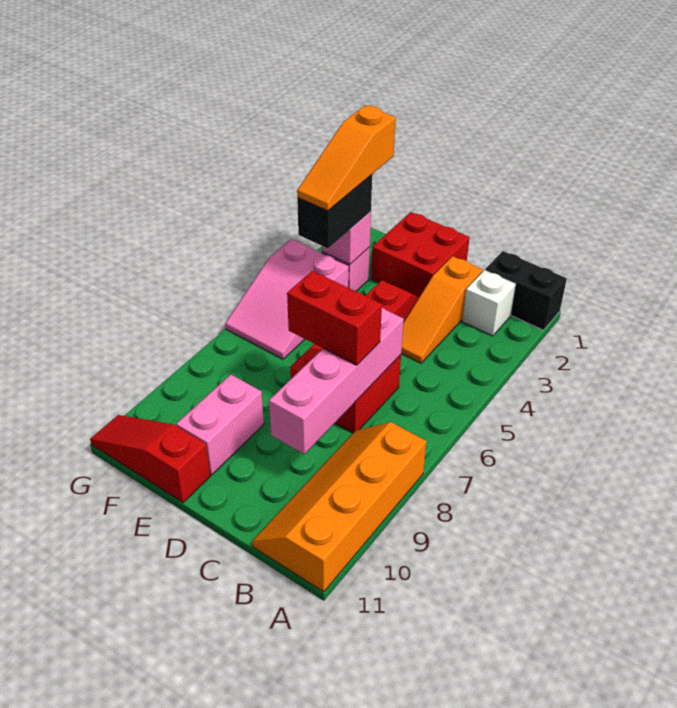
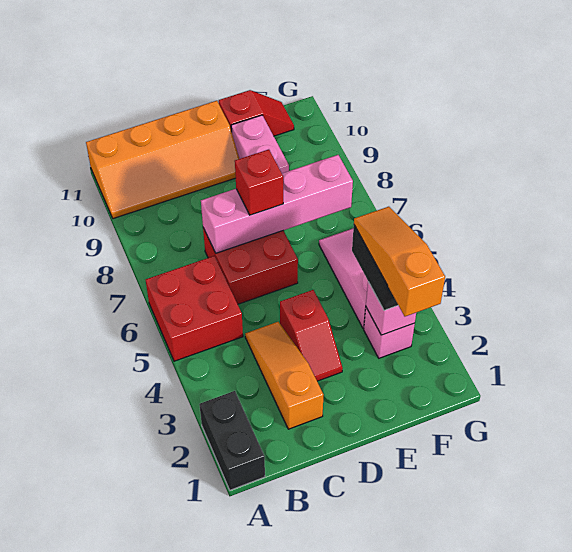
black 1x2 brick [485,251,567,330] -> black 1x2 brick turned to [199,391,265,490]
orange 2x4 slope [252,422,427,592] -> orange 2x4 slope turned to [86,101,239,219]
white 1x1 brick [462,270,516,336] -> none
pink 1x4 brick [269,308,404,454] -> pink 1x4 brick turned to [201,155,353,253]
red 1x2 brick [287,271,382,365] -> red 1x1 brick [235,149,283,215]
red 2x2 brick [371,212,470,297] -> red 2x2 brick moved to [146,256,243,361]
red 1x3 slope [90,415,210,503] -> red 1x2 slope [219,90,294,136]

